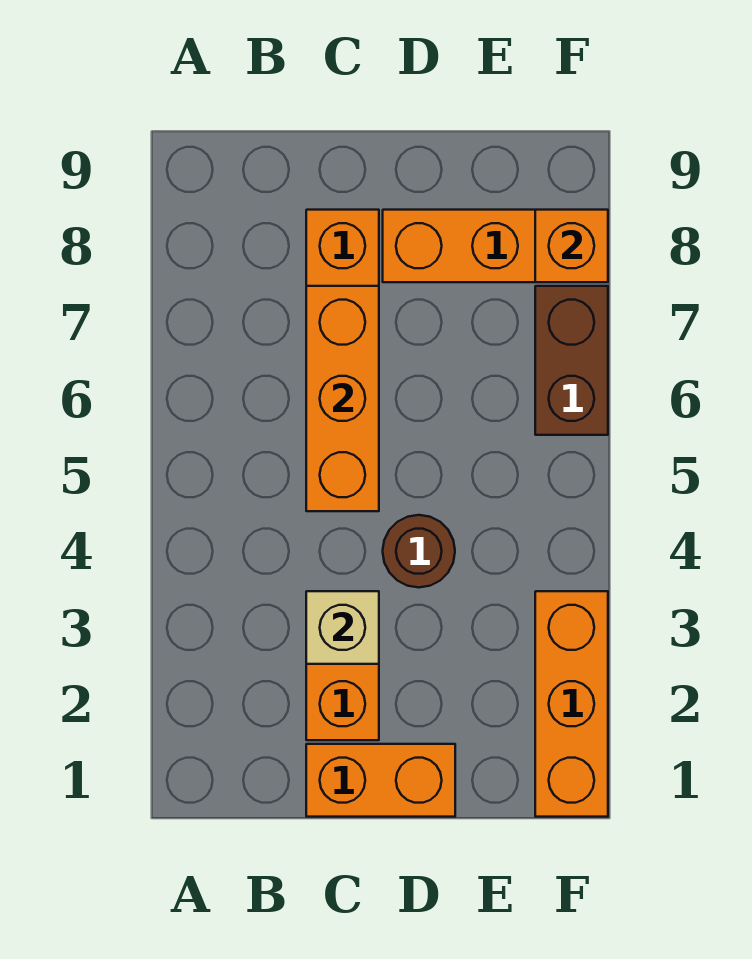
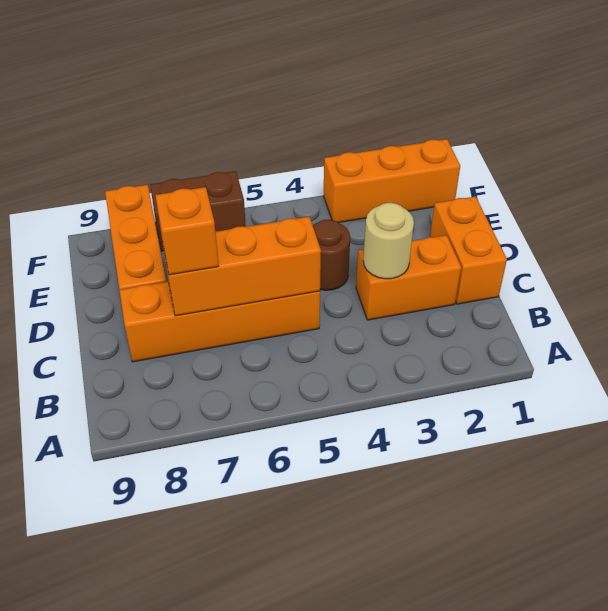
tan 1x1 brick [306,591,379,664] -> tan 1x1 round brick [363,203,414,279]
orange 1x1 brick [535,210,608,282] -> orange 1x1 brick moved to [155,187,219,275]

